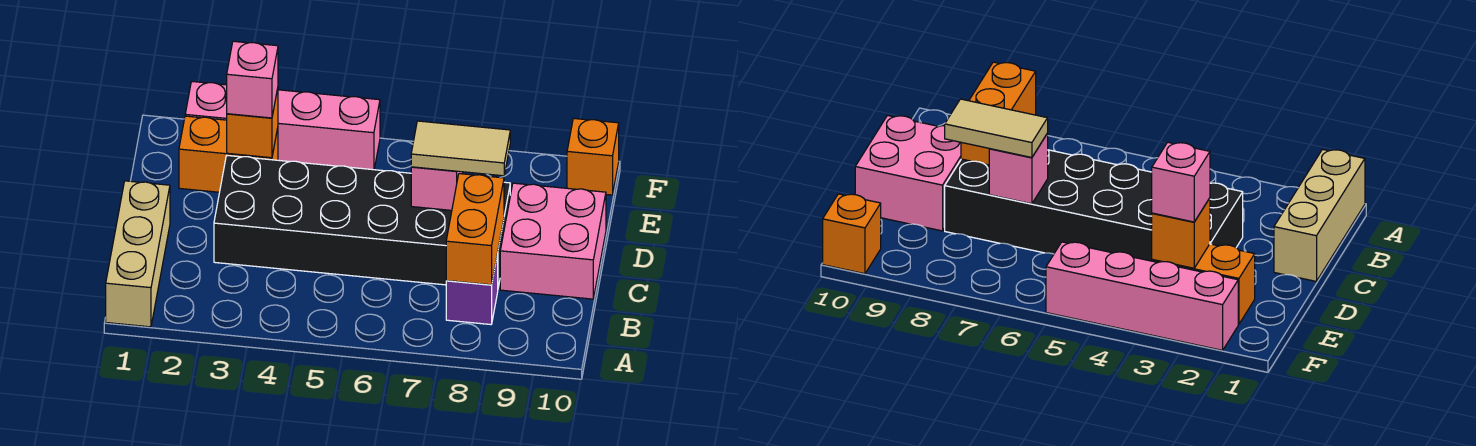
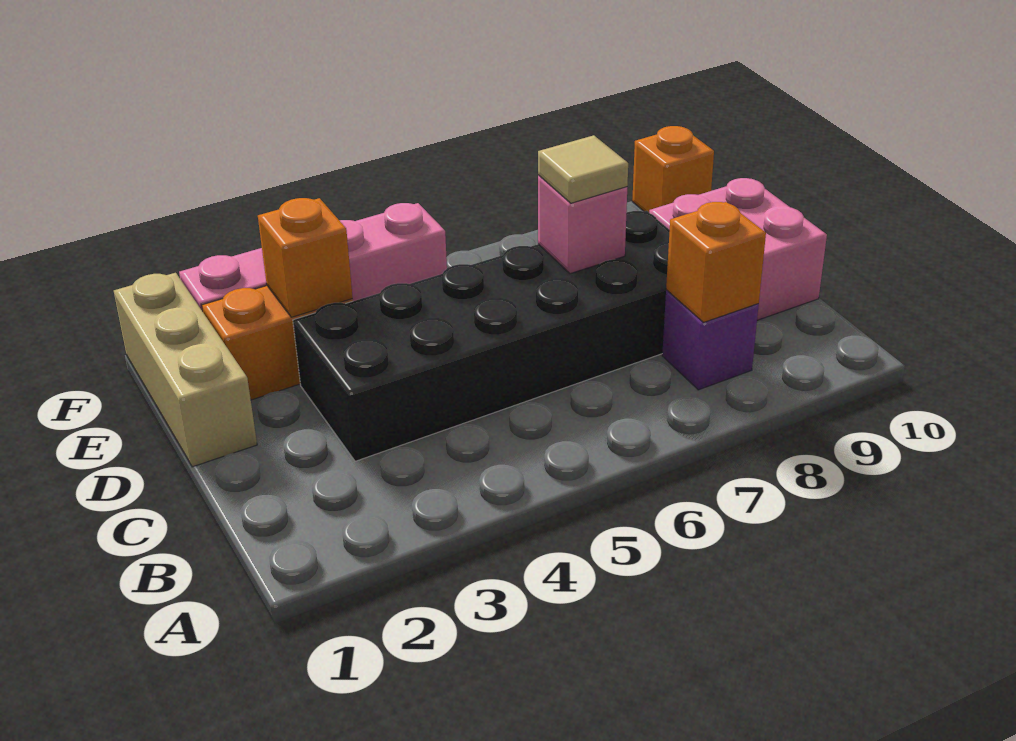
tan 1x3 brick [106,181,170,327] -> tan 1x3 brick moved to [114,273,257,467]
orange 1x2 brick [446,174,504,285] -> orange 1x1 brick [666,202,766,322]
tan 1x2 tile [411,121,510,176] -> tan 1x1 tile [538,135,628,203]
pink 1x1 brick [227,41,278,118] -> none

